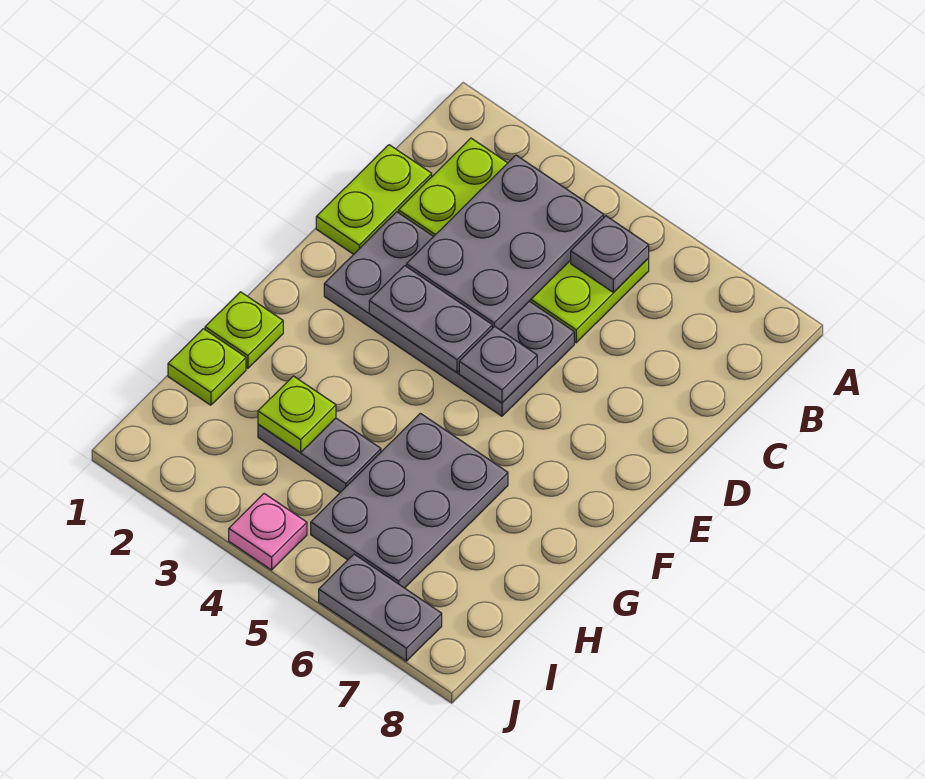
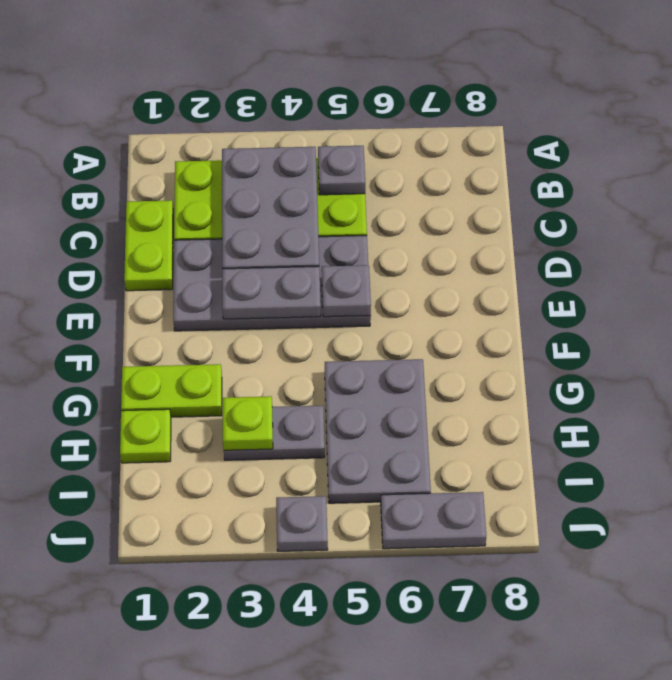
lime 1x1 plate [205,292,283,368] -> lime 1x2 plate [121,364,222,417]
pink 1x1 plate [229,494,307,570] -> grey 1x1 plate [276,496,328,551]

